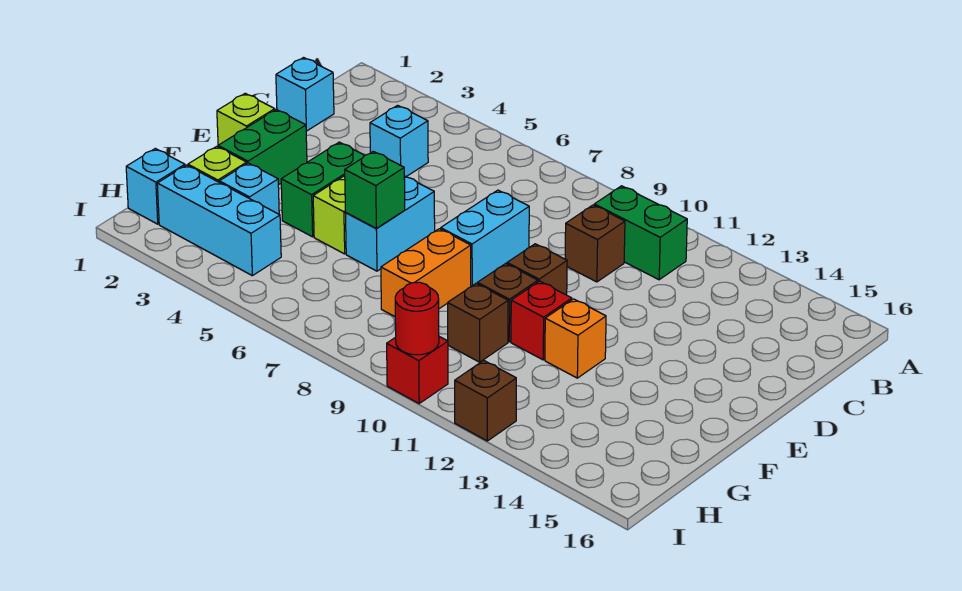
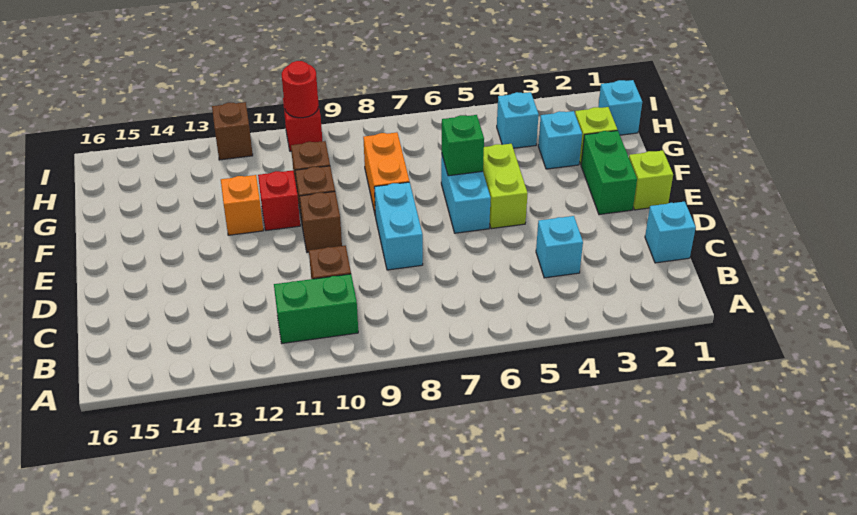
green 1x2 brick [281,142,365,237] -> none
cyan 1x3 brick [157,165,281,276] -> cyan 1x1 brick [497,92,539,148]

